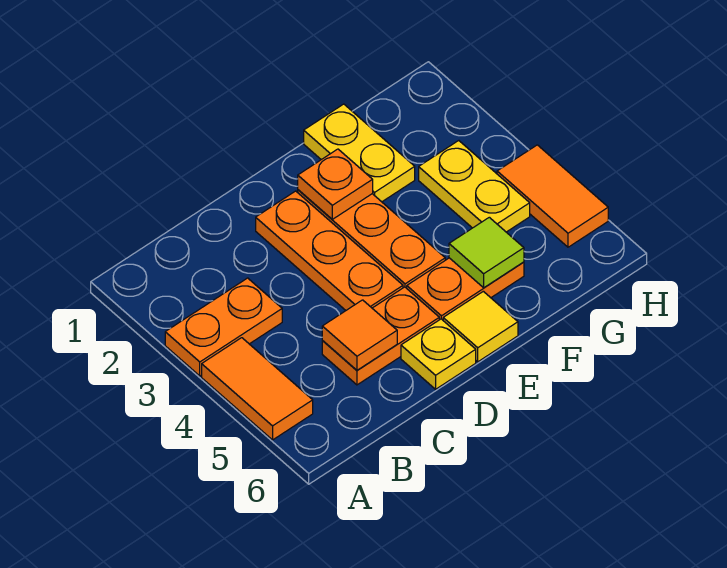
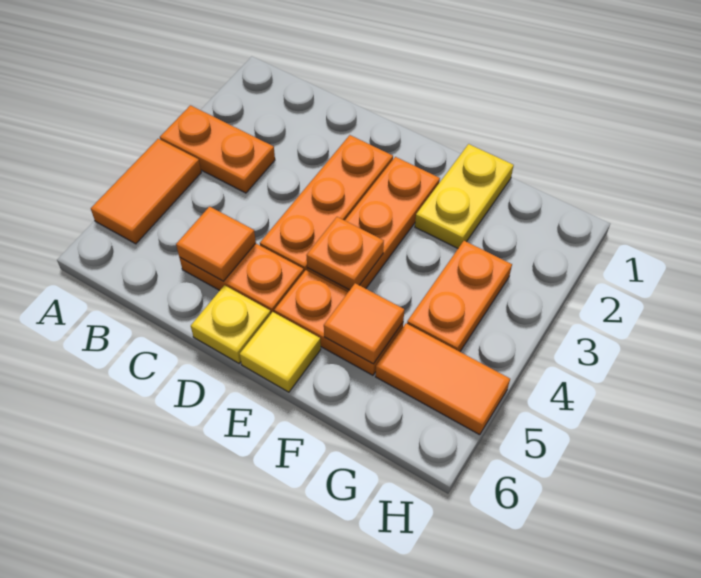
orange 1x1 plate [298,149,373,219] -> orange 1x1 plate moved to [307,217,384,290]
lime 1x1 tile [449,217,524,288] -> orange 1x1 tile [324,283,404,364]
yellow 1x2 plate [419,141,530,232] -> orange 1x2 plate [407,241,512,352]
orange 1x2 tile [497,145,608,247] -> orange 1x2 tile turned to [376,323,510,435]

